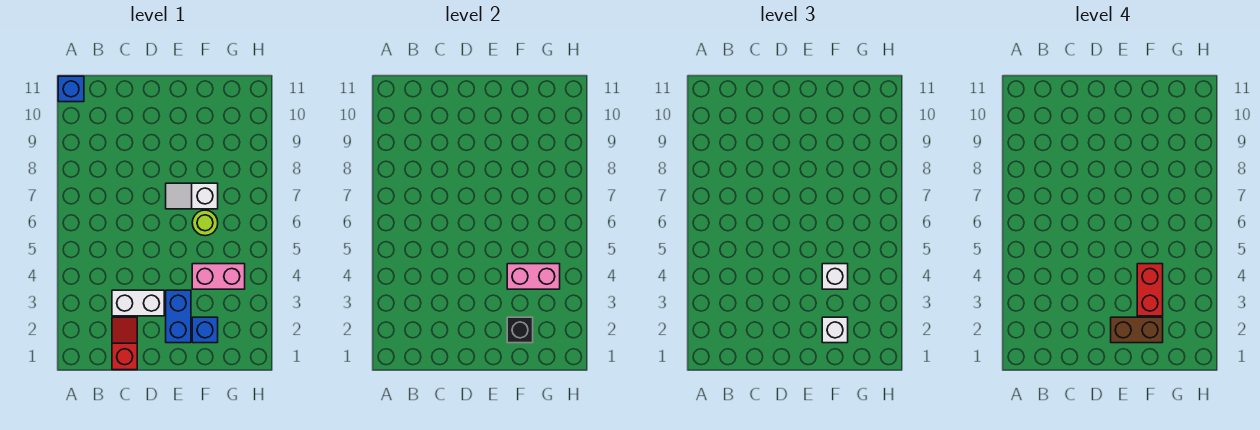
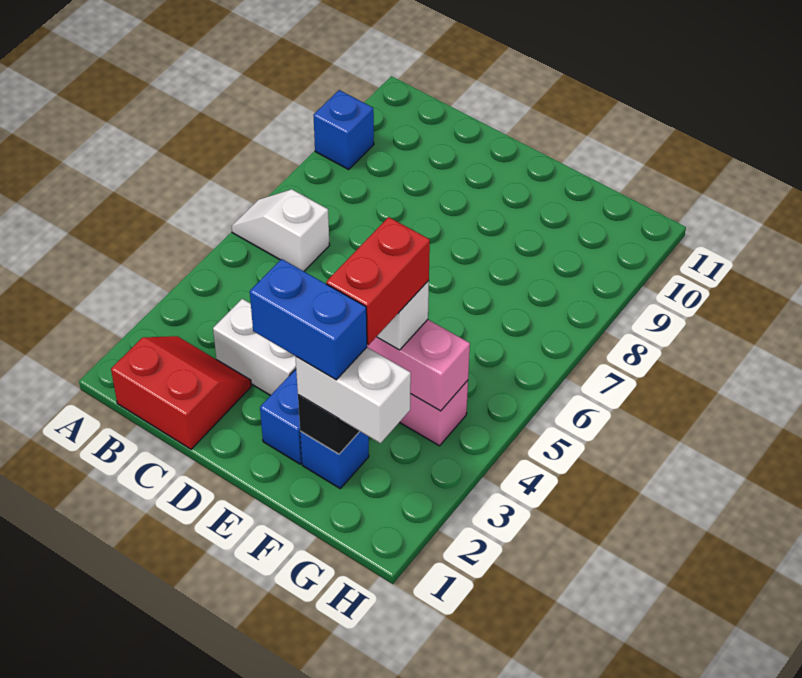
blue 1x1 brick [58,76,84,102] -> blue 1x1 brick moved to [313,90,374,169]
red 1x2 slope [112,317,137,370] -> red 2x2 slope [111,336,251,449]
brown 1x2 brick [1111,317,1163,343] -> blue 1x2 brick [250,259,367,380]
white 1x2 slope [166,183,218,209] -> white 1x2 slope moved to [232,189,330,271]
white 1x1 brick [822,317,848,343] -> white 1x2 brick [296,347,411,443]
lime 1x1 round brick [192,210,218,236] -> none

